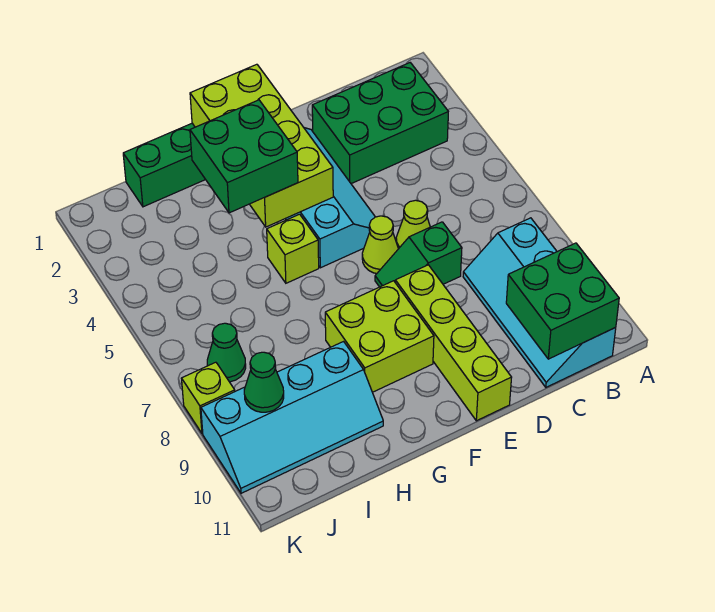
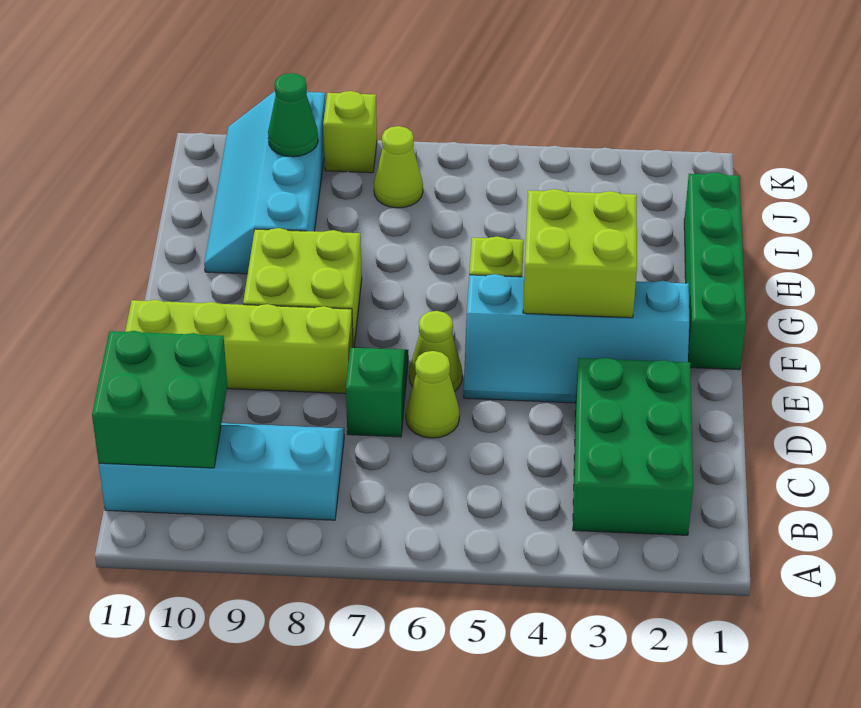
lime 2x4 brick [190,64,333,227] -> lime 2x2 brick [523,189,637,318]
green 2x2 brick [190,100,298,213] -> none
green 1x1 cone [207,323,246,382] -> lime 1x1 cone [374,126,423,208]

